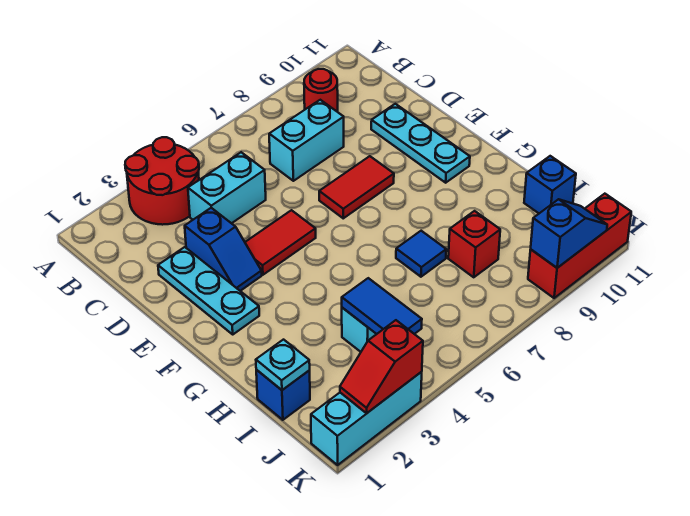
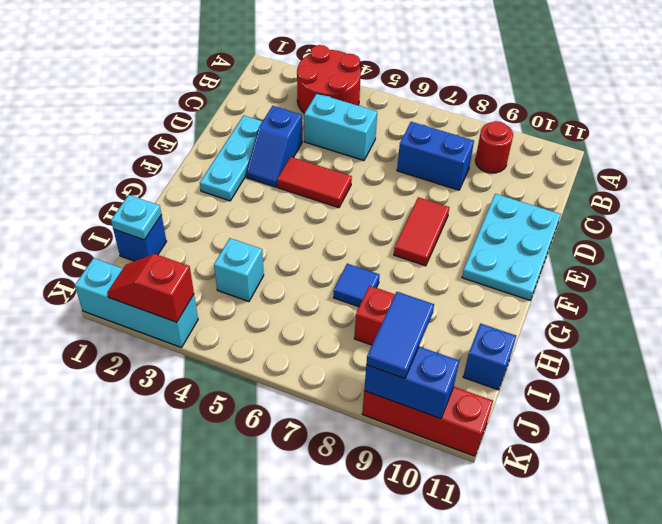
cyan 1x2 brick [269,100,344,181] -> blue 1x2 brick [397,122,474,190]
cyan 1x3 plate [371,104,470,183] -> cyan 2x3 plate [462,194,561,300]
red 1x2 tile [319,156,394,218] -> red 1x2 tile turned to [394,197,449,266]
blue 1x2 tile [342,278,422,334] -> blue 1x2 tile moved to [366,292,434,379]
blue 1x2 slope [531,199,607,268] -> blue 1x2 brick [364,347,459,419]

